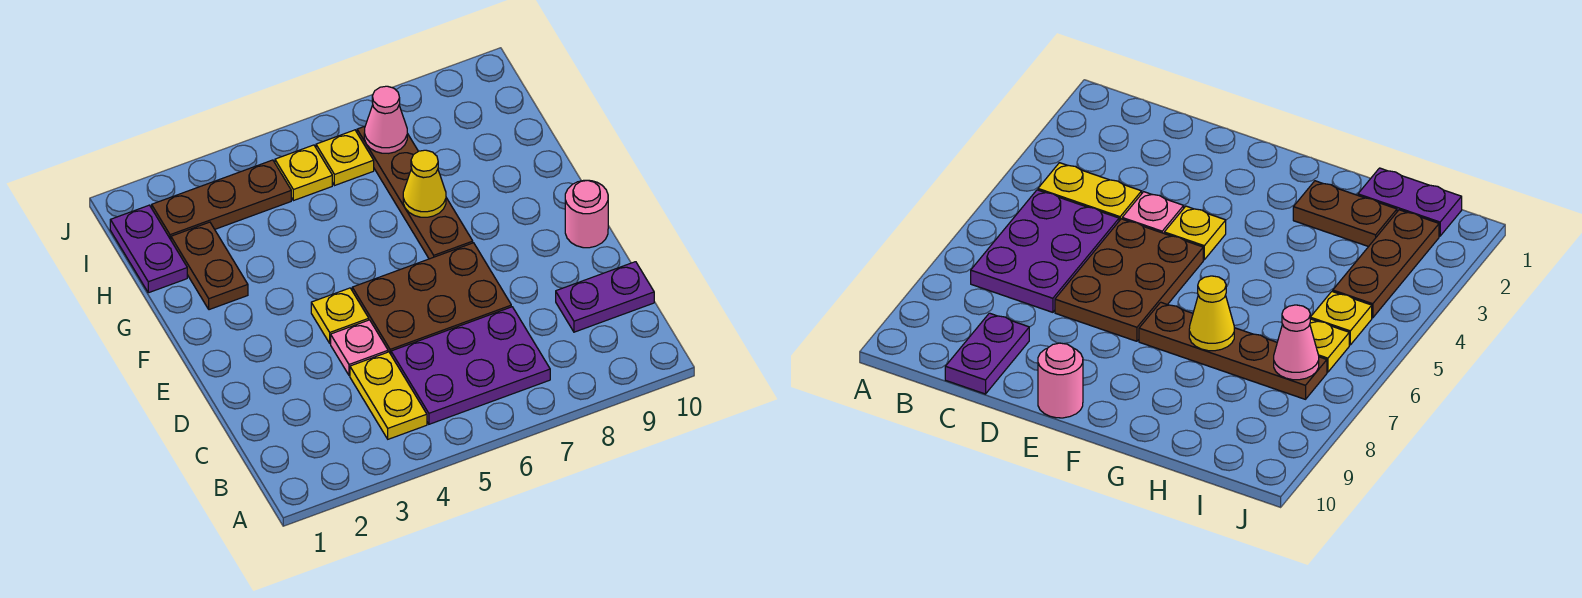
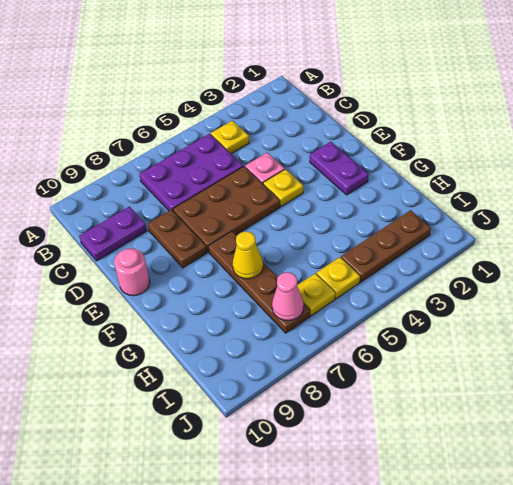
yellow 1x2 plate [350,352,427,439] -> yellow 1x1 plate [211,121,249,154]
brown 1x2 plate [171,222,248,310] -> brown 1x2 plate moved to [148,210,207,268]
purple 1x2 plate [110,205,187,293] -> purple 1x2 plate moved to [310,142,369,195]

